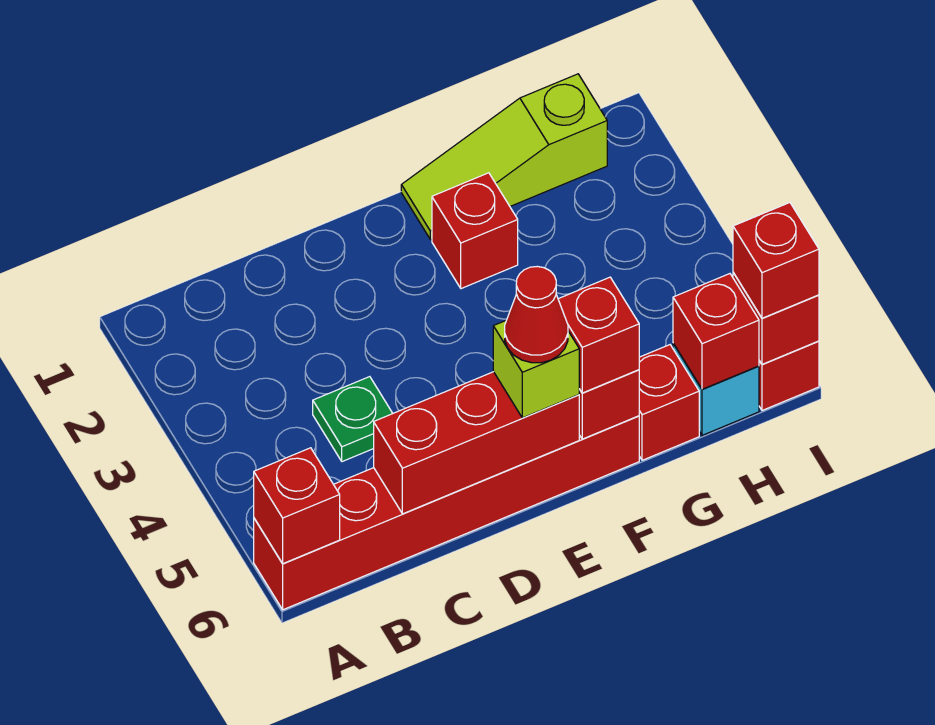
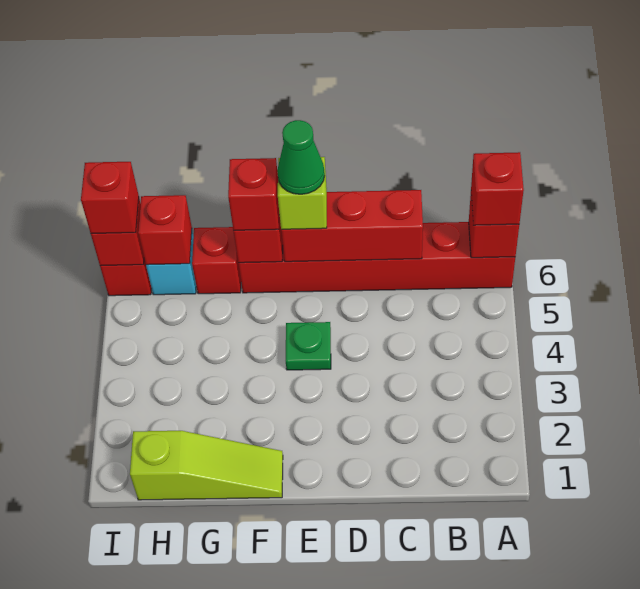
green 1x1 plate [313,377,393,462] -> green 1x1 plate moved to [286,322,331,370]
red 1x1 cone [505,266,568,363] -> green 1x1 cone [277,120,325,194]
red 1x1 brick [432,173,518,289] -> red 1x1 brick moved to [471,152,524,225]

